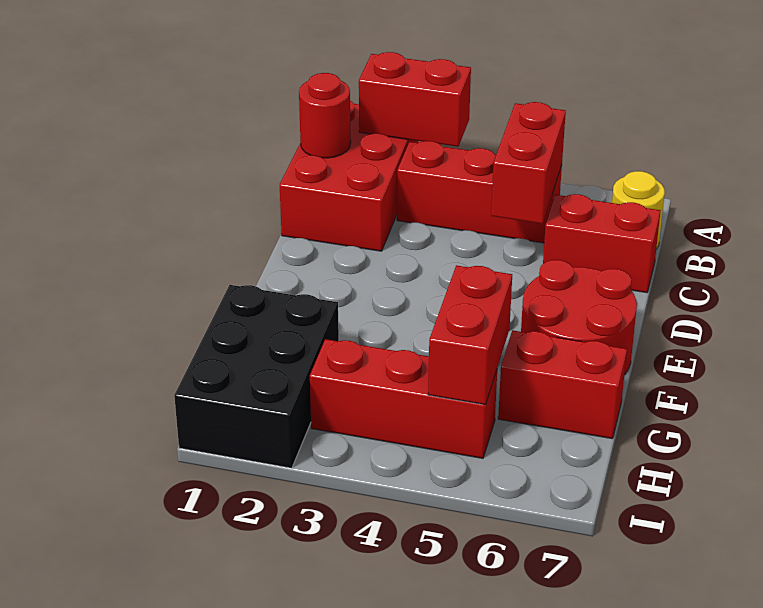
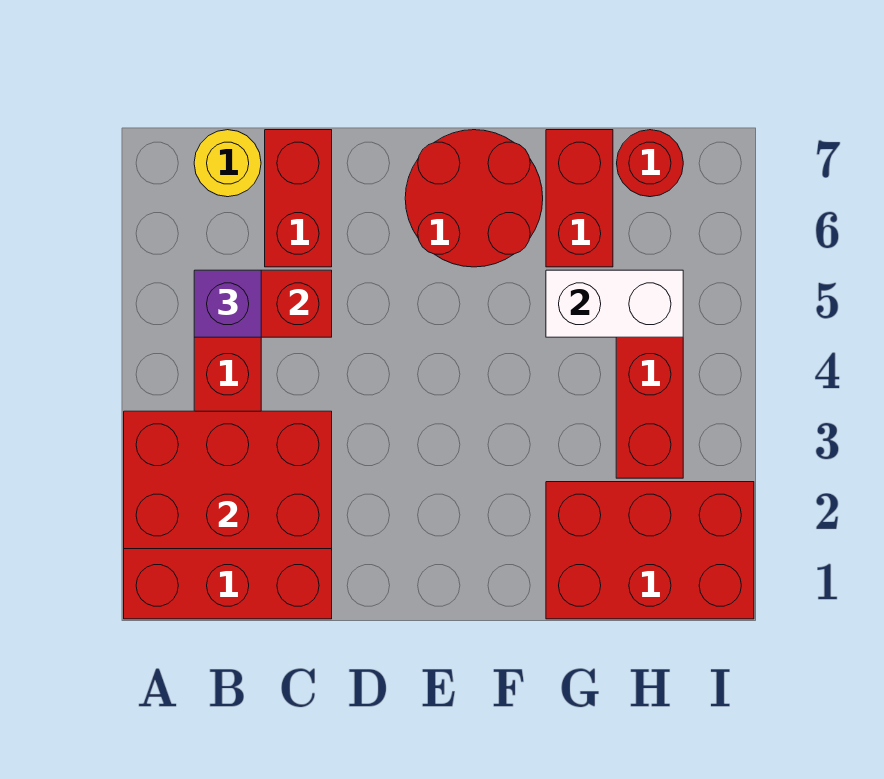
red 1x2 brick [359,52,471,147] -> red 2x3 brick [124,411,332,549]
red 1x1 round brick [299,73,351,158] -> red 1x1 round brick moved to [617,130,683,197]
none -> purple 1x1 brick [194,270,261,337]
black 2x3 brick [174,285,339,468] -> red 2x3 brick [546,482,754,619]
red 1x2 brick [428,265,512,405] -> white 1x2 brick [546,270,683,337]

